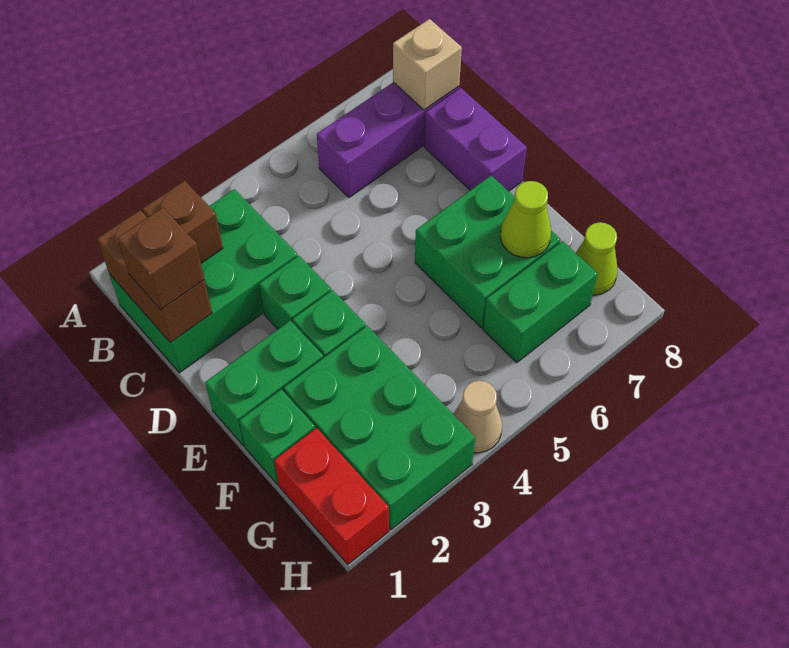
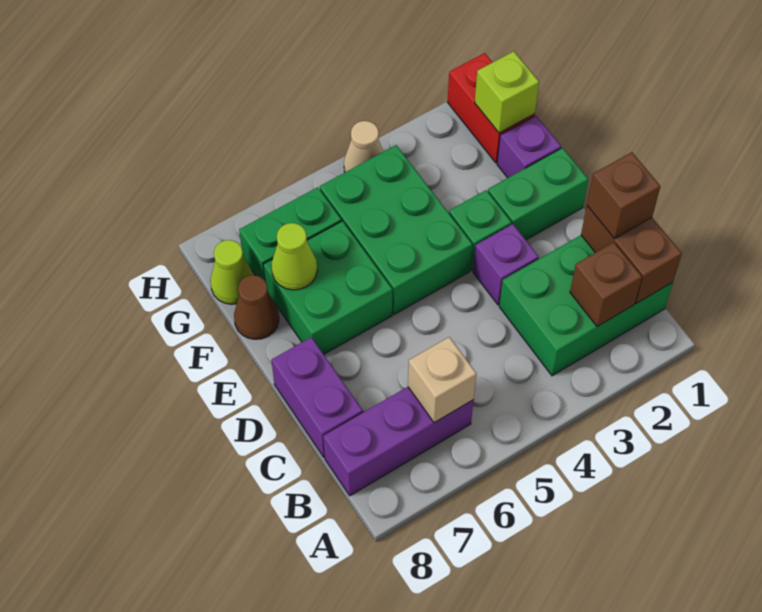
tan 1x1 brick [393,19,462,110] -> tan 1x1 brick moved to [408,337,476,423]
green 1x1 brick [259,256,331,329] -> purple 1x1 brick [473,224,539,305]
green 1x1 brick [239,389,315,484] -> purple 1x1 brick [497,116,561,178]
green 2x3 brick [284,326,475,530] -> green 2x3 brick moved to [320,145,472,314]
none -> brown 1x1 cone [234,275,279,339]
none -> lime 1x1 brick [475,51,539,133]

